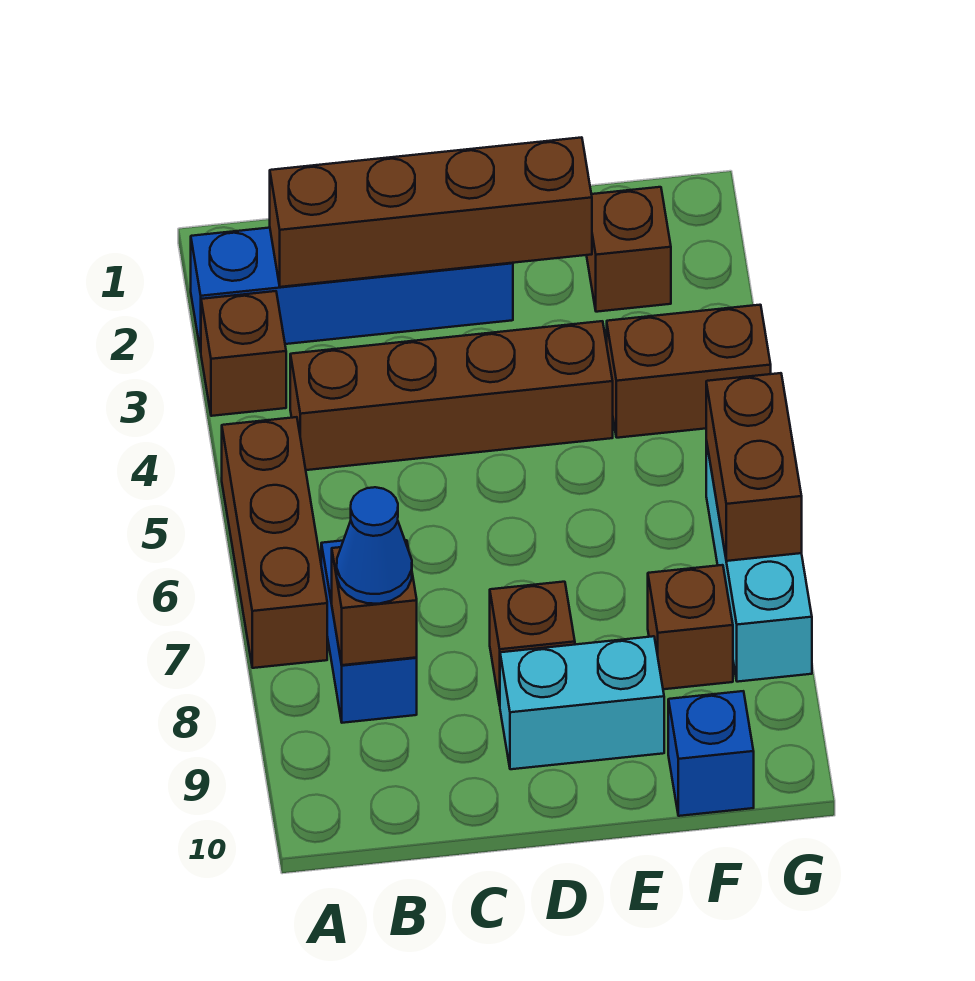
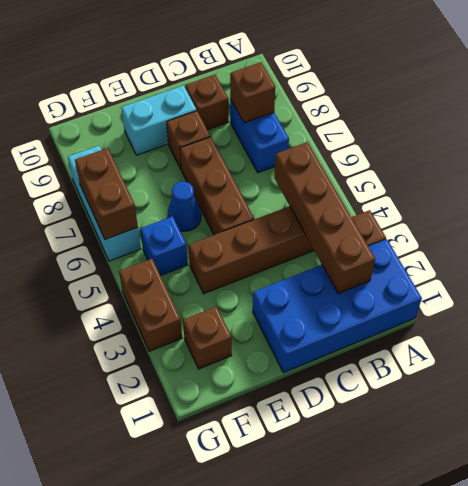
blue 1x4 brick [191,228,513,352] -> blue 2x4 brick [253,239,422,373]
brown 1x3 brick [222,417,327,668] -> brown 1x3 brick moved to [180,137,254,235]
brown 1x4 brick [270,137,592,287] -> brown 1x4 brick turned to [274,142,375,293]
blue 1x1 cone [337,487,412,604] -> blue 1x1 cone moved to [168,181,201,231]
brown 1x2 brick [607,305,771,438] -> brown 1x2 brick turned to [119,259,182,351]
brown 1x1 brick [648,565,733,689] -> brown 1x1 brick moved to [185,75,228,130]
blue 1x1 brick [668,691,754,816] -> blue 1x1 brick moved to [140,216,188,276]

